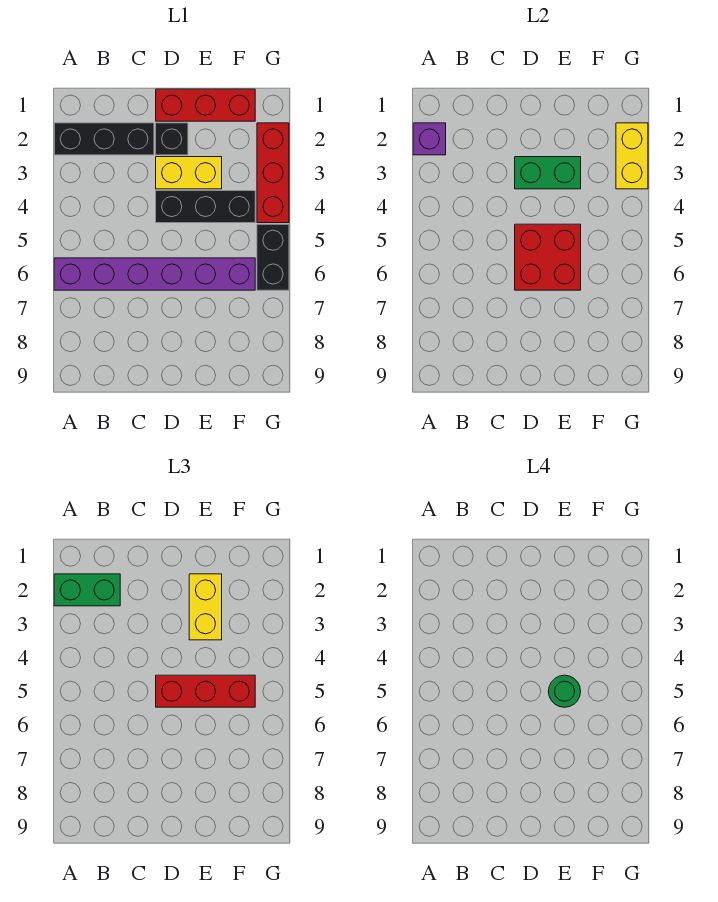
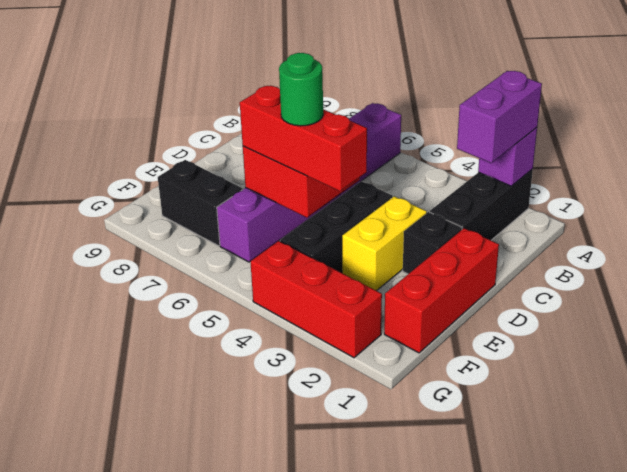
green 1x2 brick [54,574,120,606] -> purple 1x2 brick [457,71,542,163]
green 1x2 brick [515,157,581,189] -> none
red 1x3 brick [156,675,255,707] -> red 1x3 brick turned to [240,86,367,191]
yellow 1x2 brick [189,574,222,640] -> none
yellow 1x2 brick [616,123,648,189] -> none
black 1x2 brick [257,224,289,290] -> black 1x2 brick moved to [158,160,243,246]

